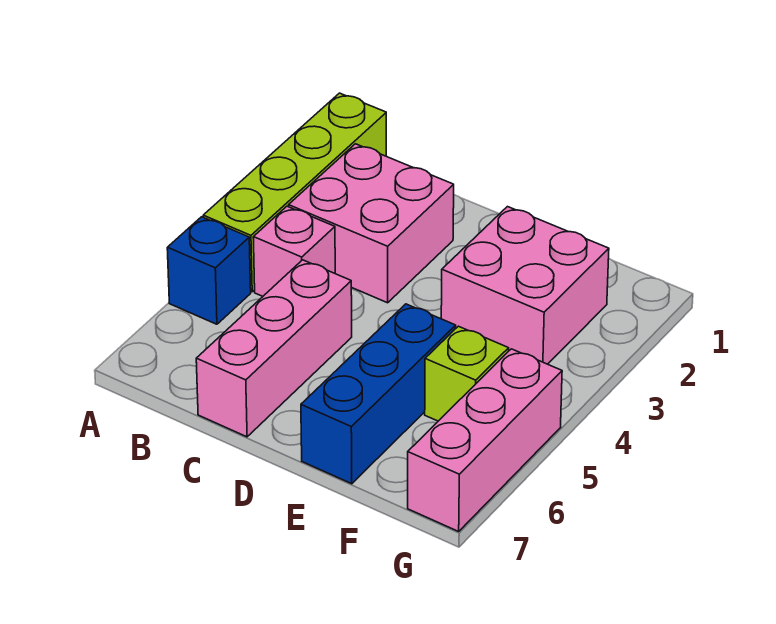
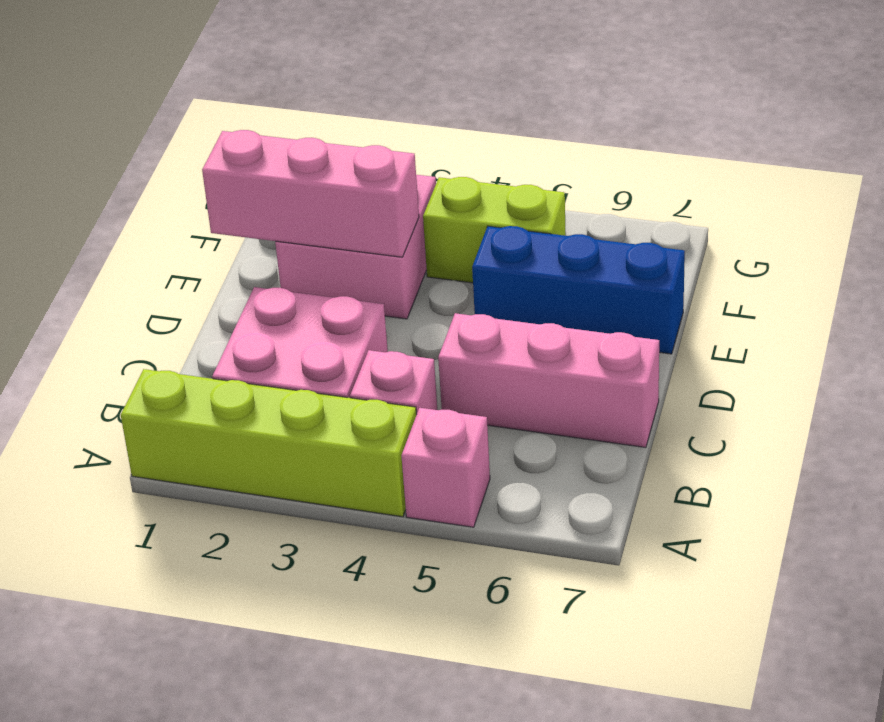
blue 1x1 brick [167,217,251,324] -> pink 1x1 brick [401,408,490,527]
lime 1x1 brick [425,326,509,421] -> lime 1x2 brick [423,177,566,283]
pink 1x3 brick [408,349,562,531] -> pink 1x3 brick moved to [202,130,419,257]

